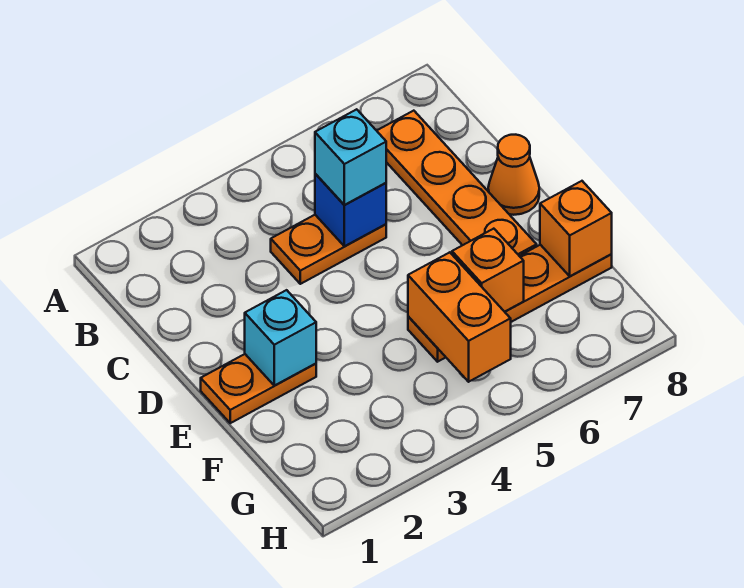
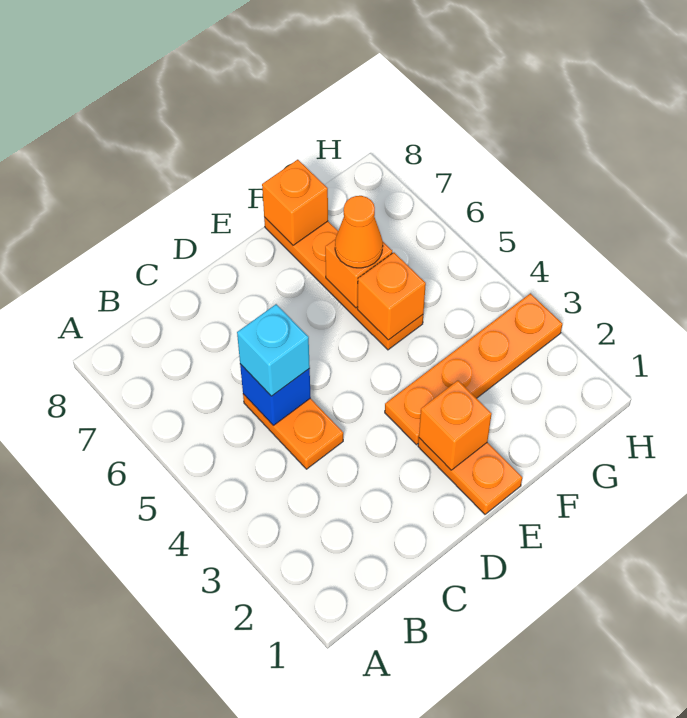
orange 1x4 plate [377,111,537,256] -> orange 1x4 plate moved to [385,293,562,445]
orange 1x1 cone [488,135,539,215] -> orange 1x1 cone moved to [335,196,383,268]
cyan 1x1 brick [245,290,316,386] -> orange 1x1 brick [419,381,491,470]
orange 1x2 brick [408,252,511,382] -> orange 1x1 brick [357,253,426,340]

